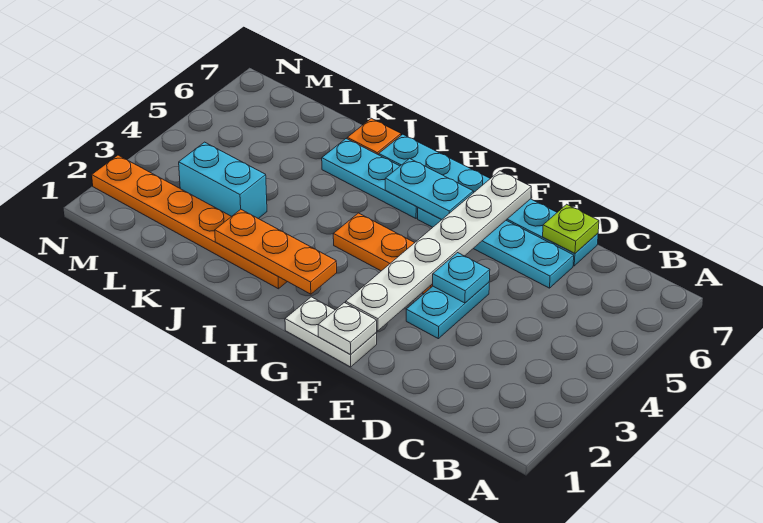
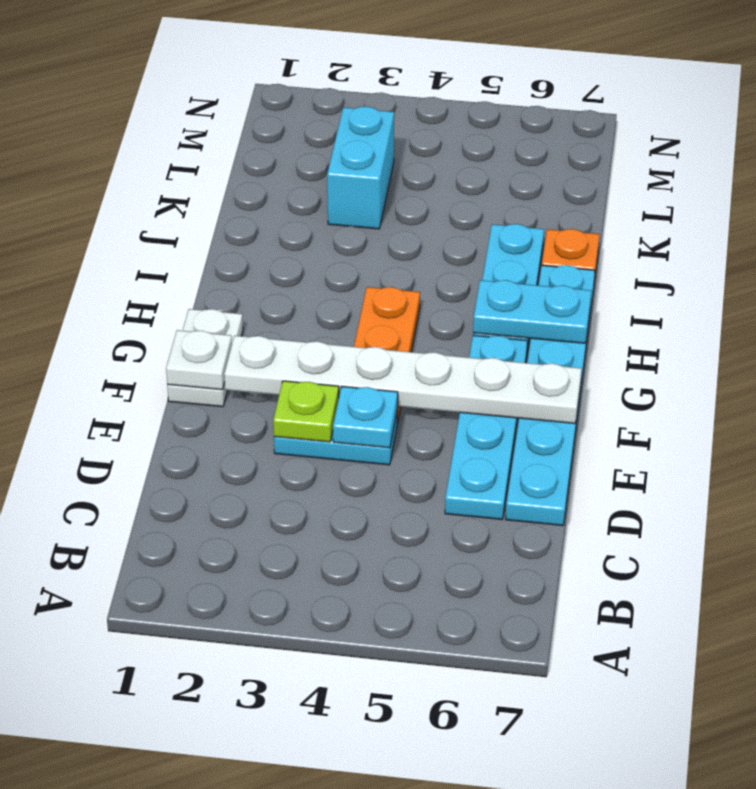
lime 1x1 plate [543,204,599,254] -> lime 1x1 plate moved to [273,381,339,442]
cyan 1x2 plate [385,158,473,220] -> cyan 1x2 plate turned to [473,280,591,343]
orange 1x3 plate [215,209,337,294] -> none
orange 1x6 plate [92,155,287,289] -> none

